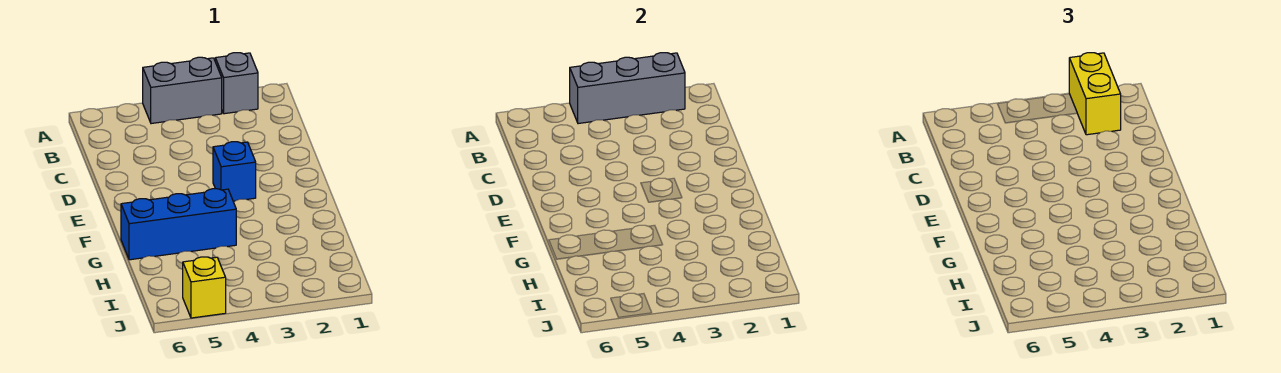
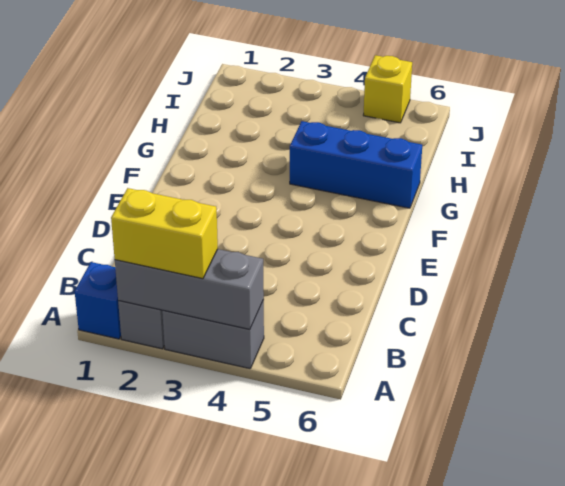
yellow 1x2 brick [1069,53,1121,135] -> yellow 1x2 brick turned to [111,188,218,279]
blue 1x1 brick [213,142,256,201] -> blue 1x1 brick moved to [75,262,121,339]

